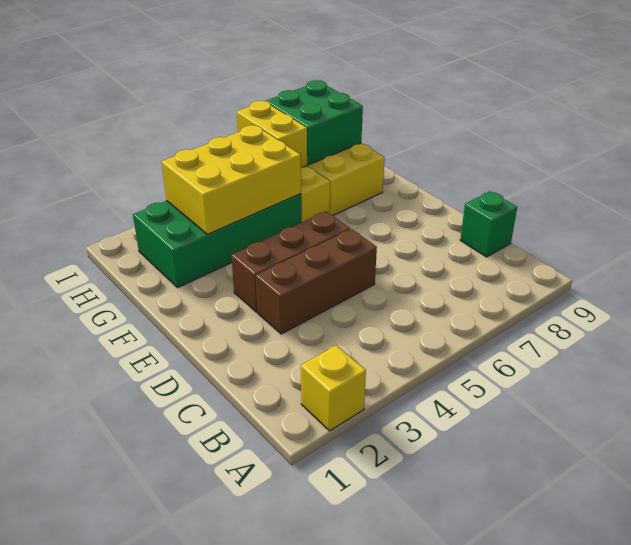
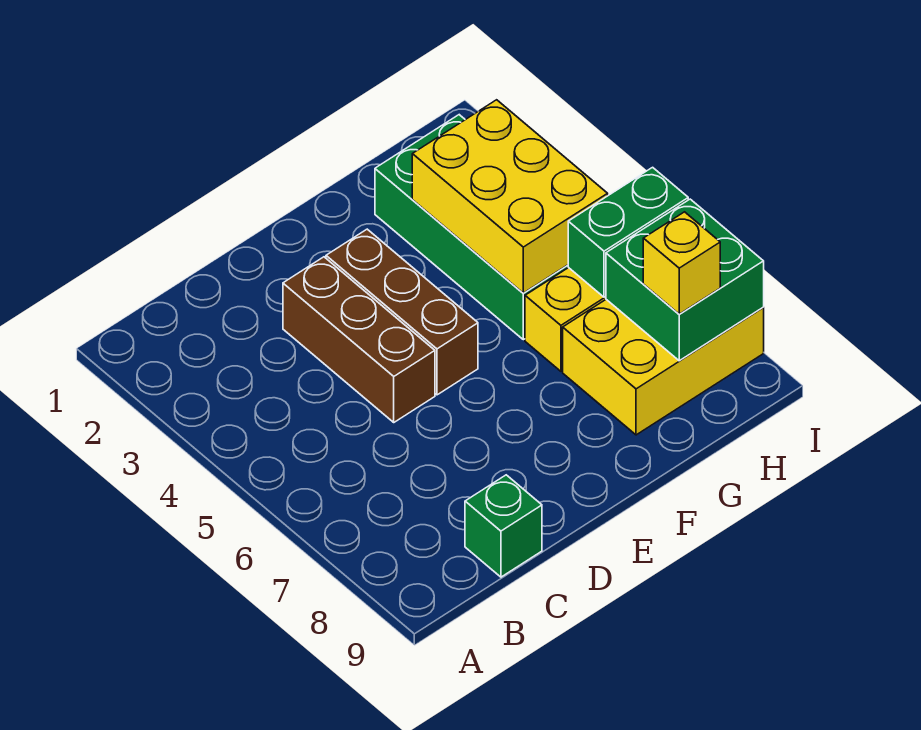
yellow 1x1 brick [301,345,366,431] -> yellow 1x1 brick moved to [643,212,720,314]
yellow 1x2 brick [237,101,307,168] -> green 1x2 brick [568,167,688,297]

